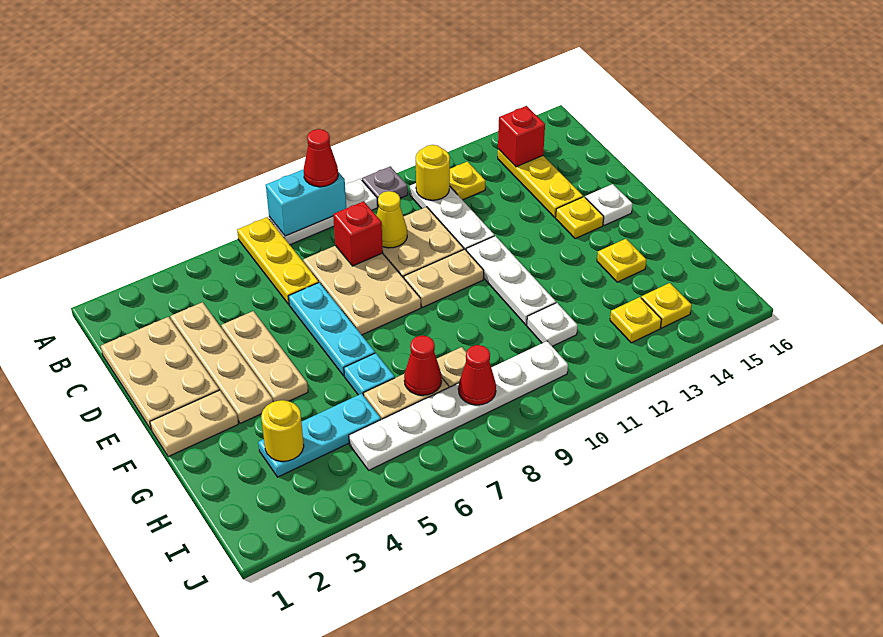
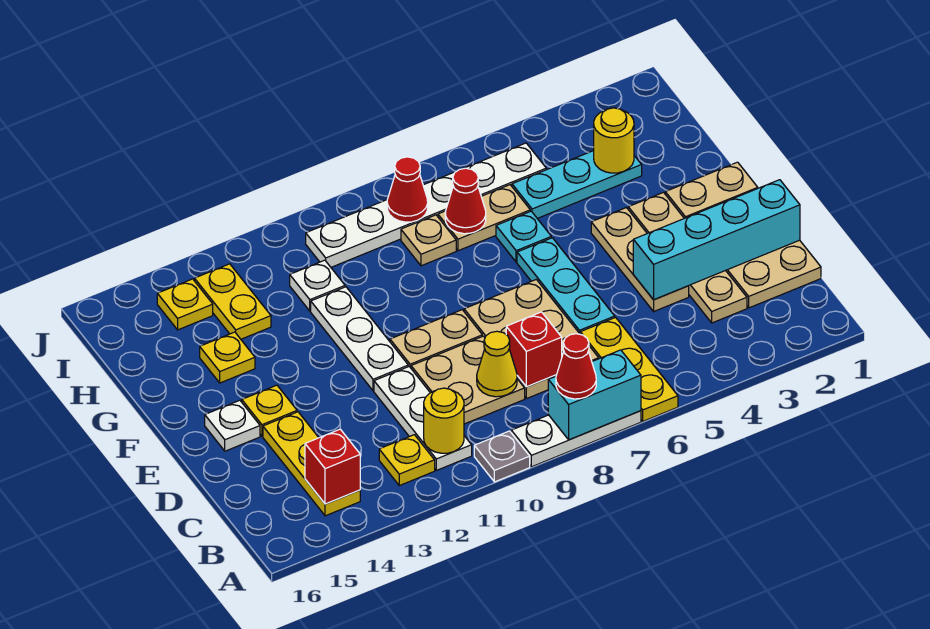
none -> cyan 1x4 brick [633,180,800,300]
yellow 1x1 plate [610,297,662,343] -> yellow 1x2 plate [195,264,271,339]

